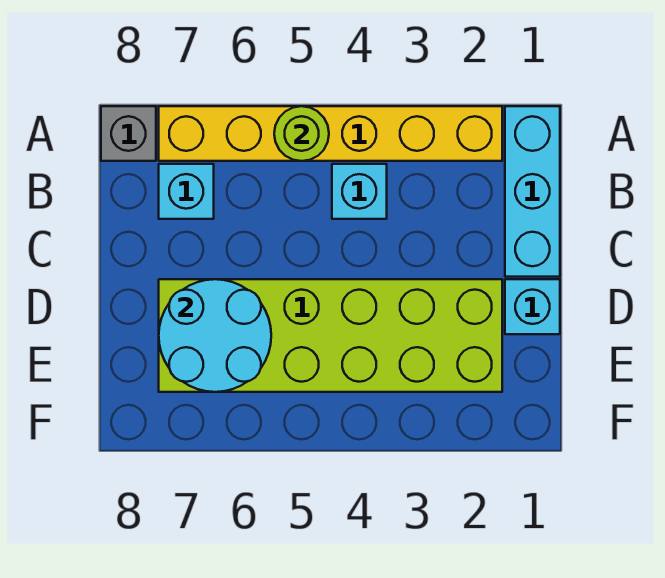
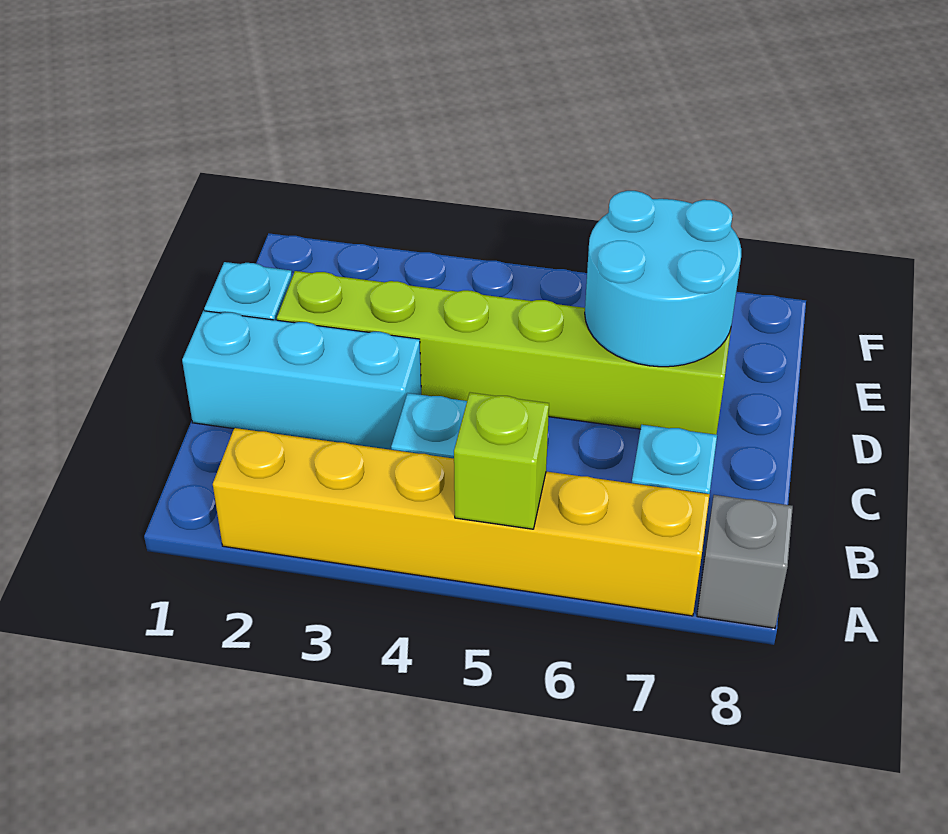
cyan 1x3 brick [505,106,560,277] -> cyan 1x3 brick turned to [182,311,421,450]
lime 1x1 round brick [274,106,329,161] -> lime 1x1 brick [454,392,549,529]
lime 2x6 brick [159,279,502,392] -> lime 1x6 brick [277,271,731,435]

